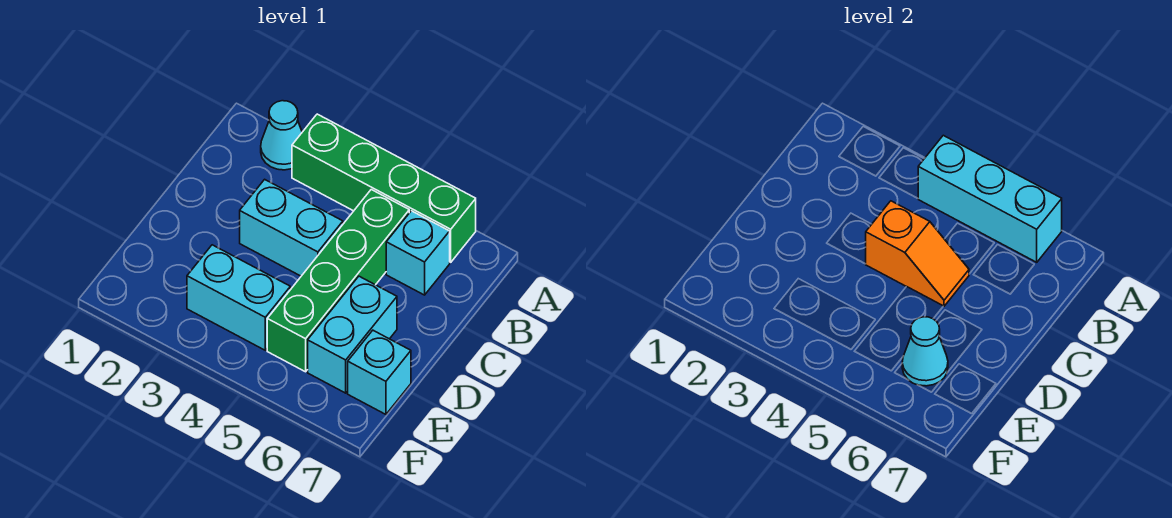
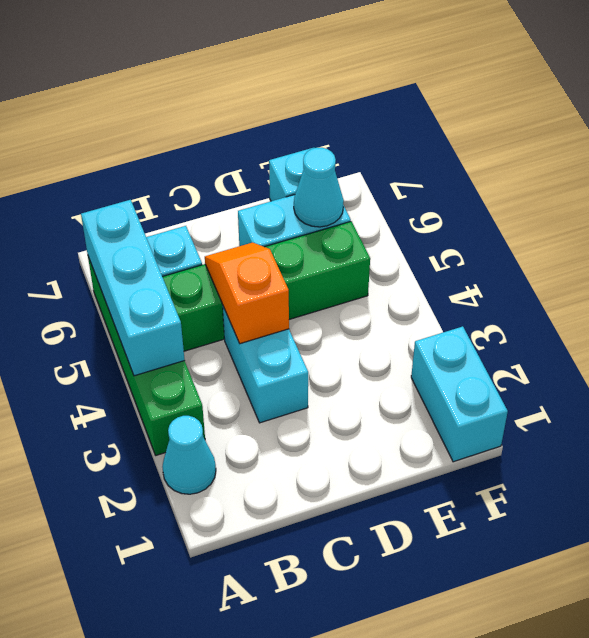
cyan 1x2 brick [187,245,290,350] -> cyan 1x2 brick moved to [411,326,508,462]

